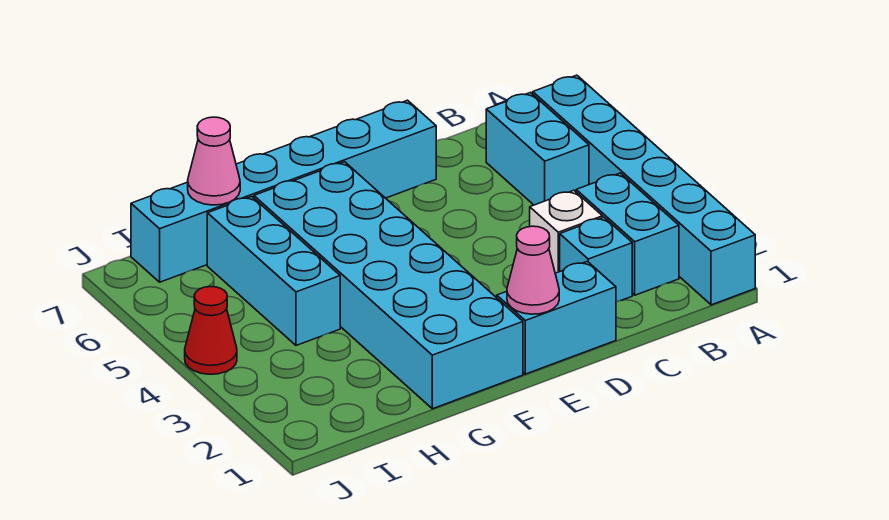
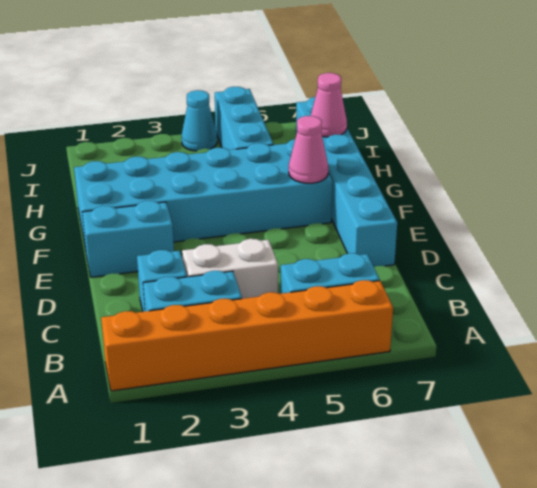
cyan 1x6 brick [533,75,755,305] -> orange 1x6 brick [101,280,393,391]
white 1x1 brick [530,190,603,273] -> white 1x2 brick [182,239,278,299]
cyan 1x2 brick [497,261,616,374] -> cyan 1x2 brick turned to [82,201,174,277]
pink 1x1 cone [507,226,559,314] -> pink 1x1 cone moved to [289,116,328,183]
cyan 1x3 brick [207,196,340,345] -> cyan 1x3 brick turned to [215,87,273,150]
red 1x1 cone [185,287,237,374] -> cyan 1x1 cone [182,90,217,151]

